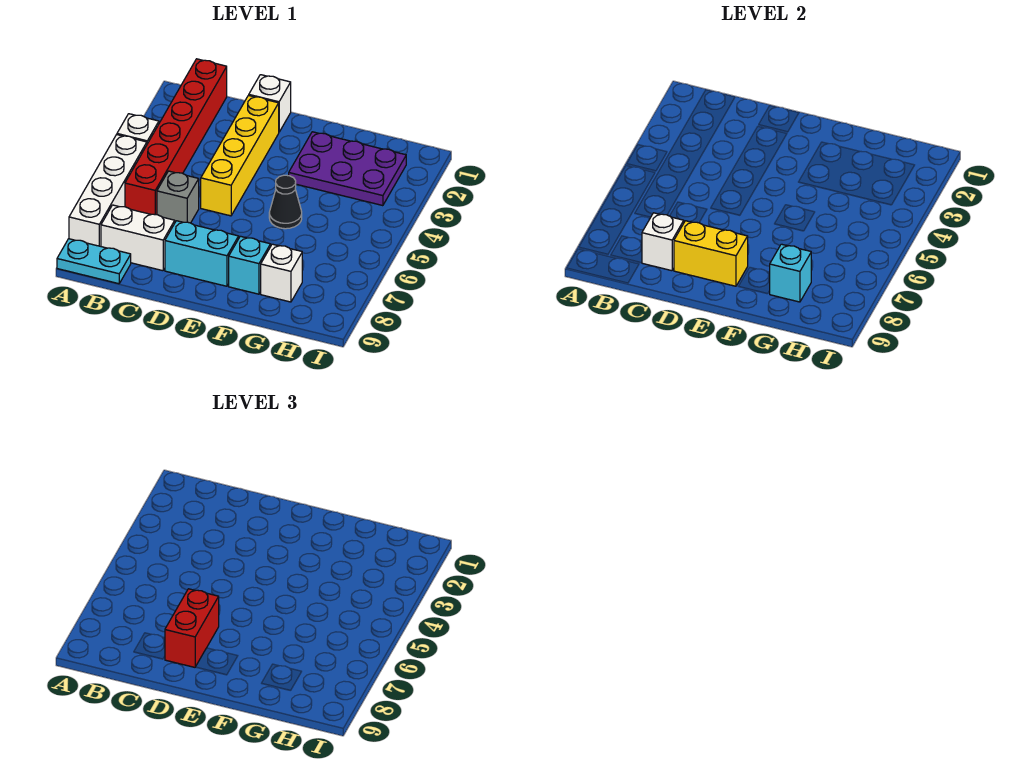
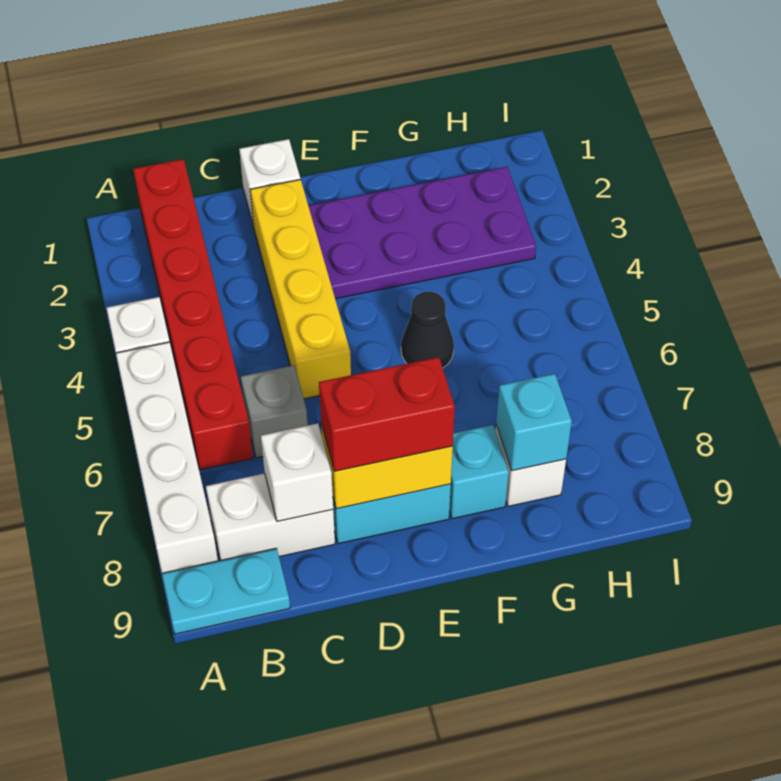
red 1x2 brick [165,589,219,667] -> red 1x2 brick turned to [319,357,455,471]
purple 2x3 plate [289,132,406,206] -> purple 2x4 plate [308,167,536,299]

